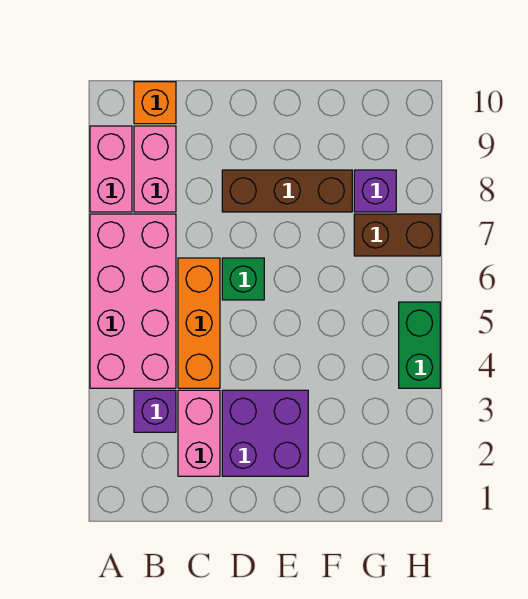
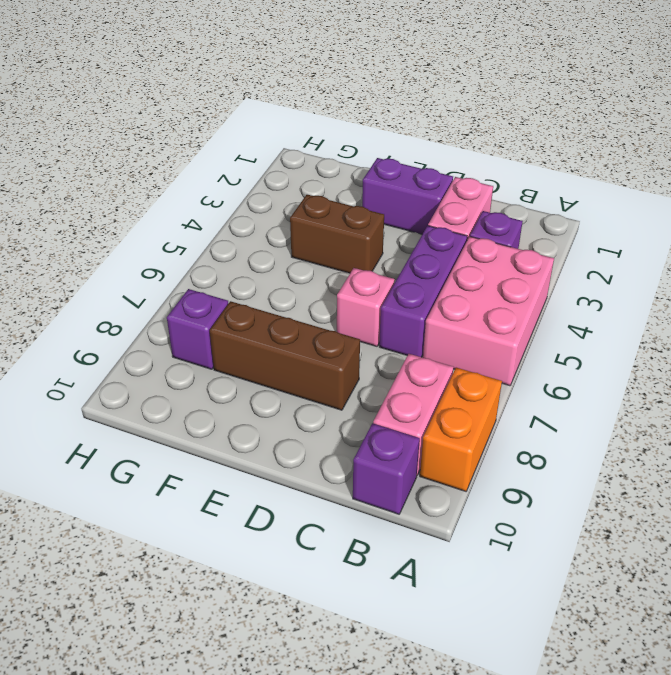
pink 2x4 brick [90,214,176,388] -> pink 2x3 brick [423,237,554,386]
pink 1x2 brick [90,126,132,212] -> orange 1x2 brick [420,368,502,491]
orange 1x1 brick [134,82,176,124] -> purple 1x1 brick [353,423,420,514]
orange 1x3 brick [178,258,220,388] -> purple 1x3 brick [379,226,467,357]
purple 2x2 brick [222,390,308,476] -> purple 1x2 brick [362,158,453,234]
green 1x1 brick [222,258,264,300] -> pink 1x1 brick [337,268,395,346]
brown 1x2 brick [354,214,440,256] -> brown 1x2 brick moved to [290,195,384,273]
green 1x2 brick [399,302,440,388] -> none

